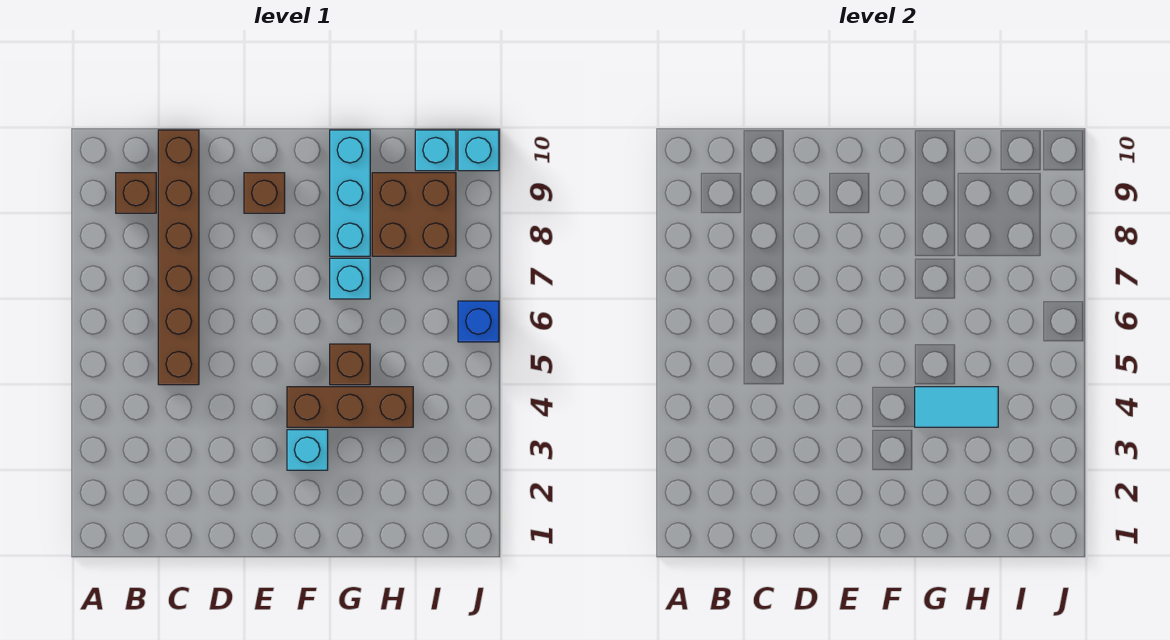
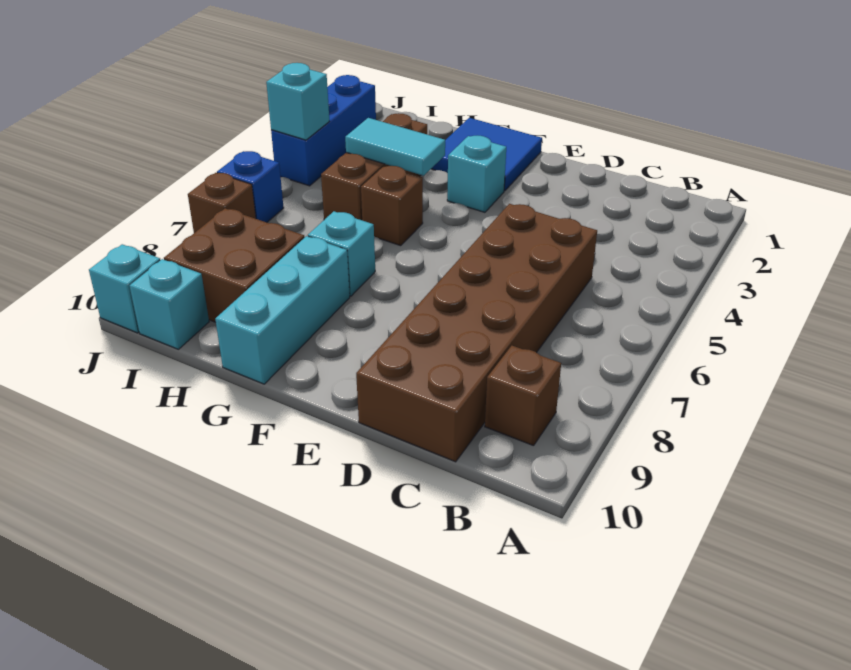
brown 1x6 brick [158,130,199,385] -> brown 2x6 brick [356,204,597,462]
brown 1x1 brick [244,173,285,213] -> brown 1x1 brick moved to [188,173,256,233]
none -> blue 2x2 tile [431,118,542,191]
brown 1x3 brick [287,387,413,427] -> brown 1x3 brick turned to [321,113,427,220]
none -> blue 1x3 brick [271,75,376,186]
none -> cyan 1x1 brick [266,63,329,140]

